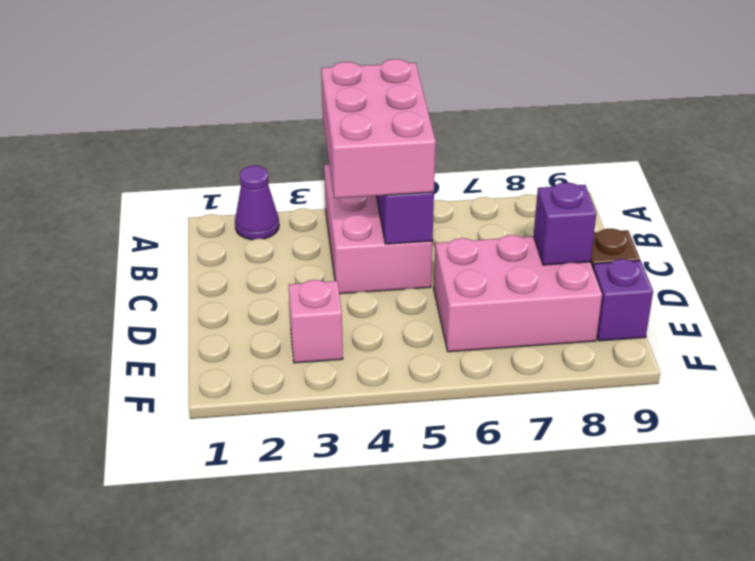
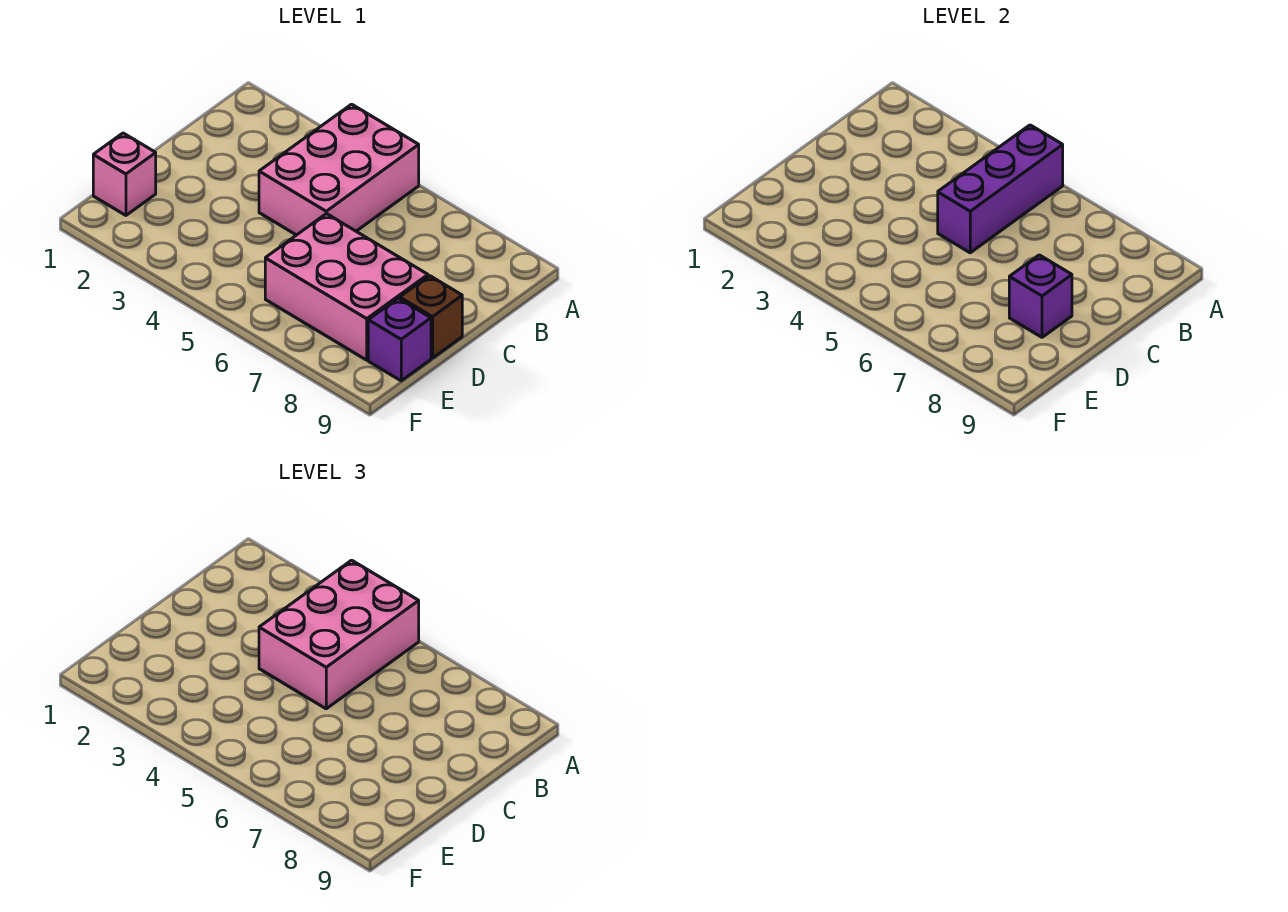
purple 1x1 cone [235,166,279,240] -> none
pink 1x1 brick [289,280,343,363] -> pink 1x1 brick moved to [93,133,156,215]

